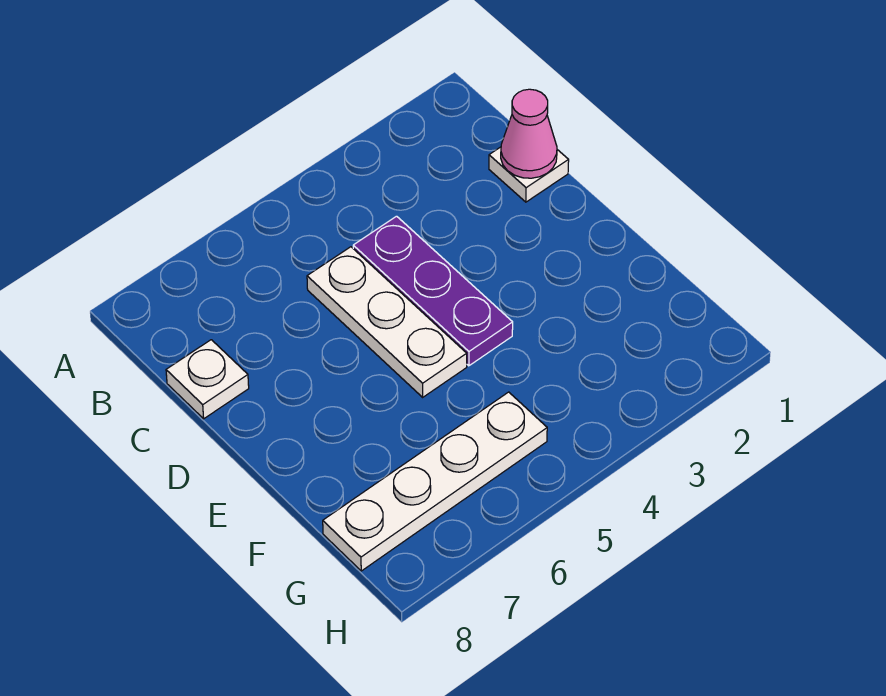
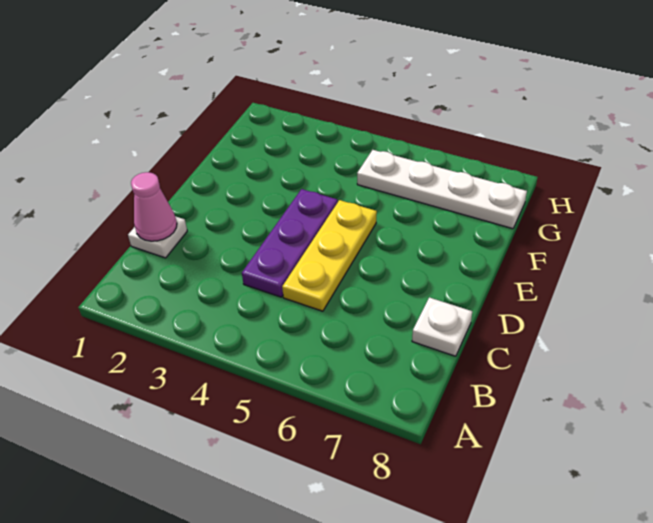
white 1x3 plate [307,247,467,397] -> yellow 1x3 plate [282,200,377,311]

